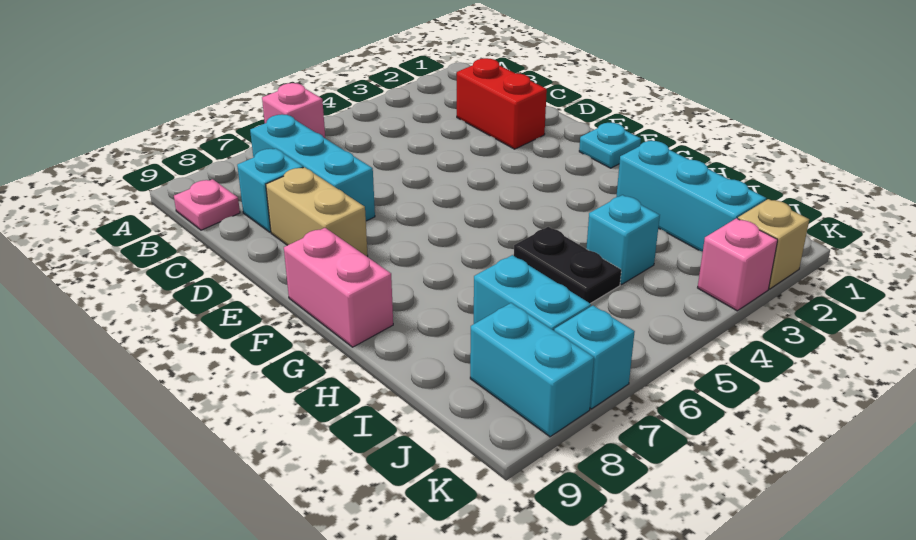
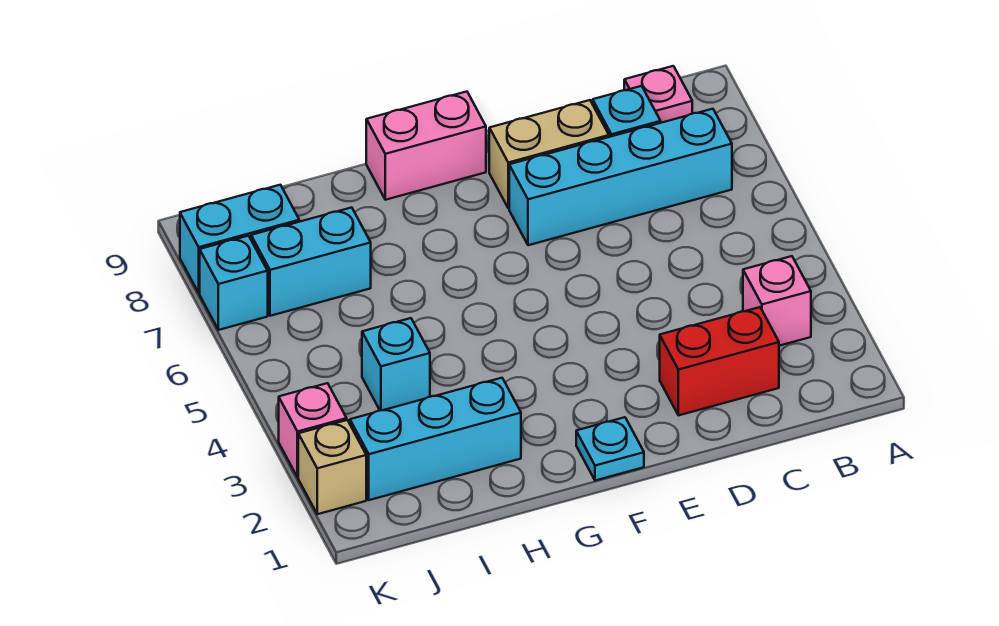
pink 1x1 brick [262,83,325,138] -> pink 1x1 brick moved to [743,256,811,346]
cyan 1x3 brick [250,114,375,221] -> cyan 1x4 brick [509,109,732,245]
black 1x2 plate [514,227,621,304] -> none

